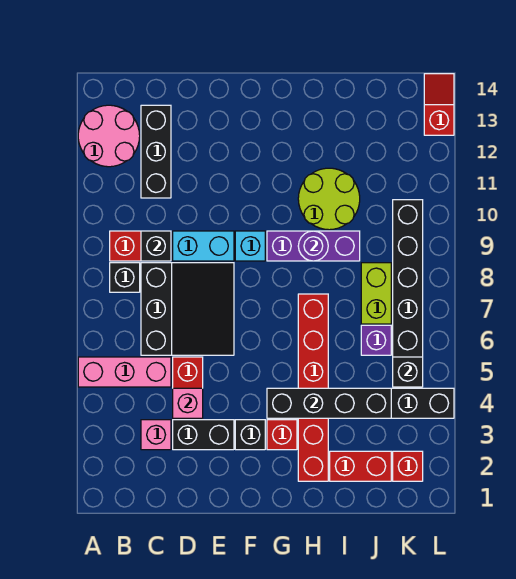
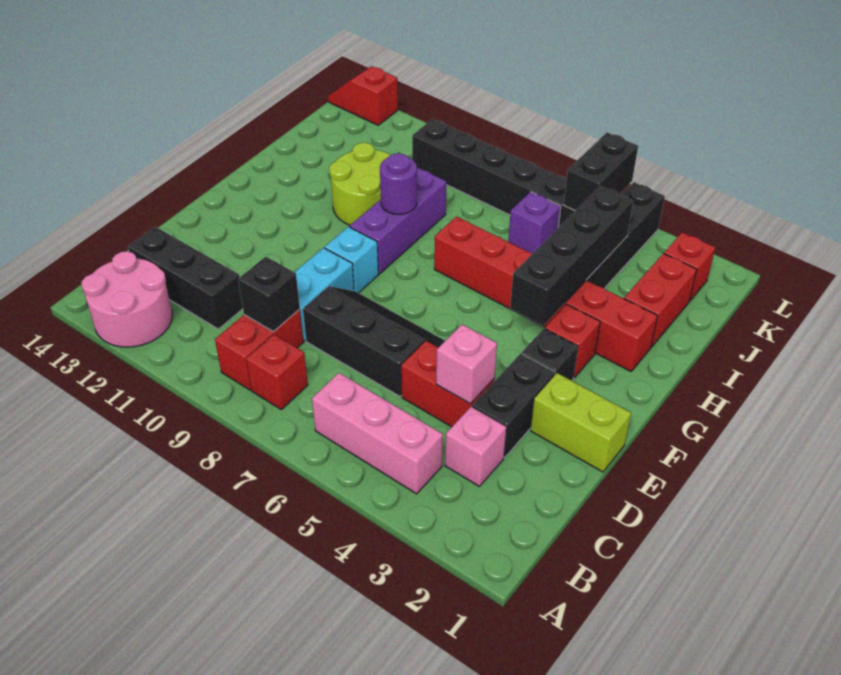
pink 1x3 brick [78,357,171,387] -> pink 1x3 brick turned to [312,373,443,494]
black 1x1 brick [110,263,140,292] -> red 1x1 brick [246,334,308,410]
black 3x3 slope [141,263,234,355] -> black 2x3 slope [303,286,445,396]
lime 1x2 brick [361,263,391,324] -> lime 1x2 brick moved to [531,373,631,472]
black 1x1 brick [393,357,423,387] -> black 1x2 brick [564,133,638,211]

